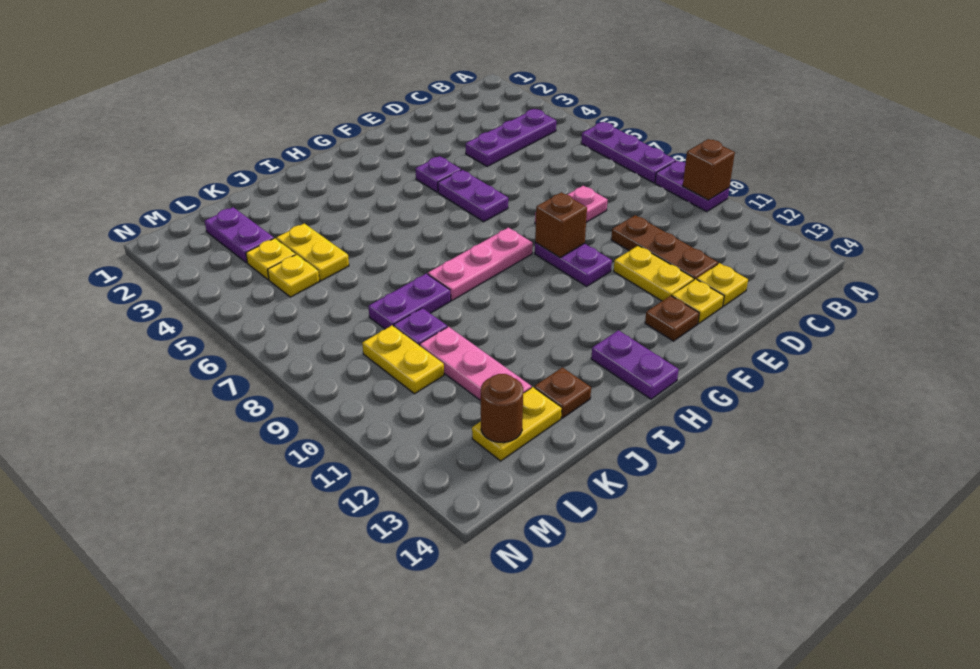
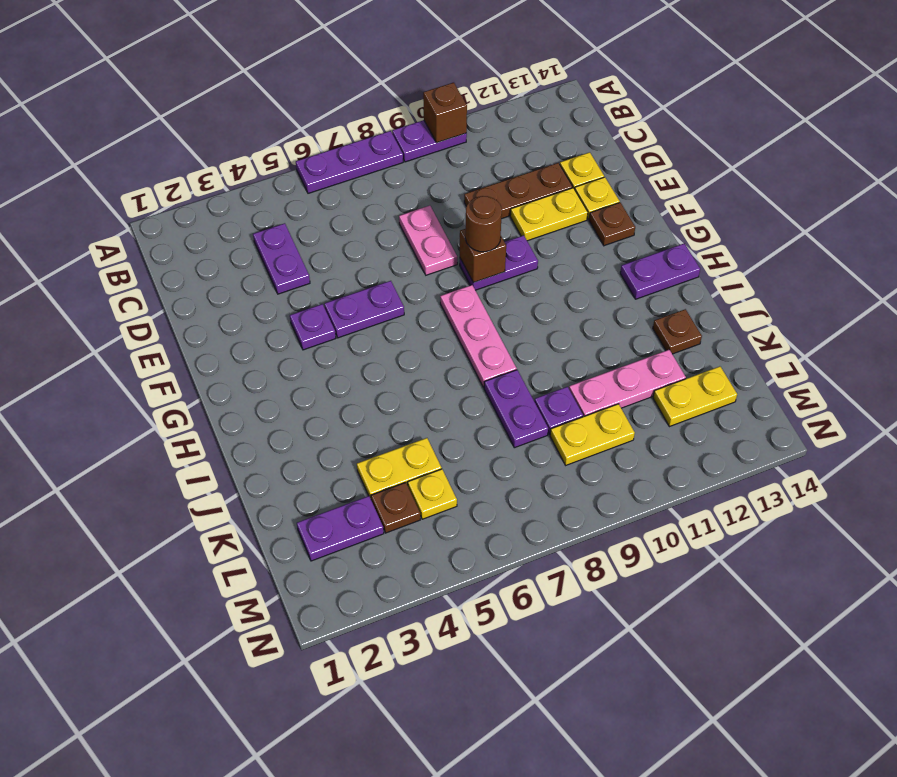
purple 1x3 plate [466,109,556,167] -> purple 1x2 plate [253,223,310,294]
yellow 1x2 plate [472,387,562,461] -> yellow 1x2 plate turned to [653,366,737,427]
yellow 1x1 plate [246,238,296,280] -> brown 1x1 plate [371,482,420,533]
brown 1x1 round brick [481,374,523,443] -> brown 1x1 round brick moved to [465,196,502,252]

